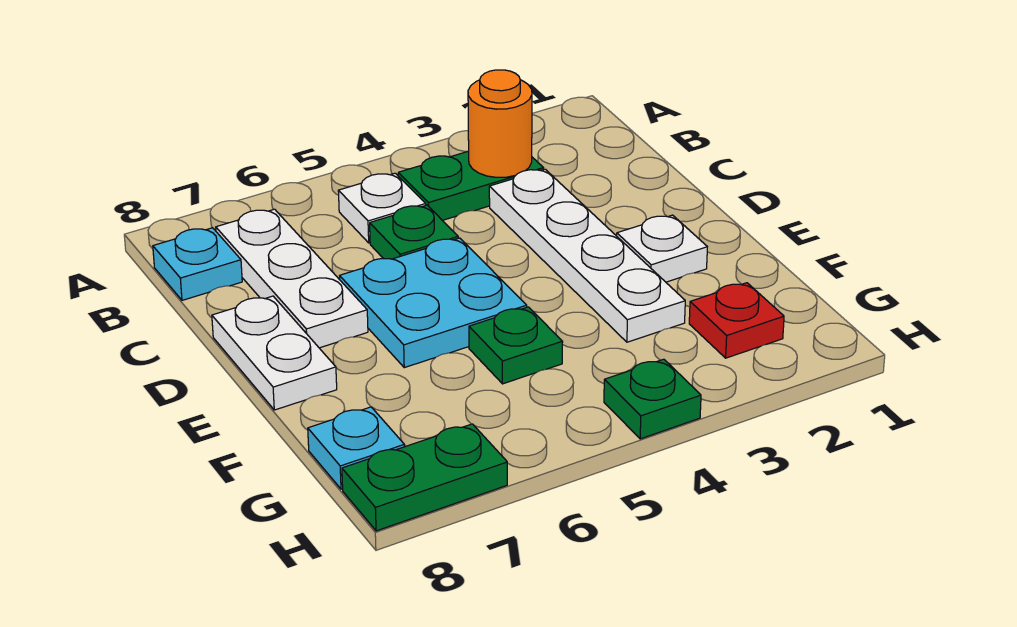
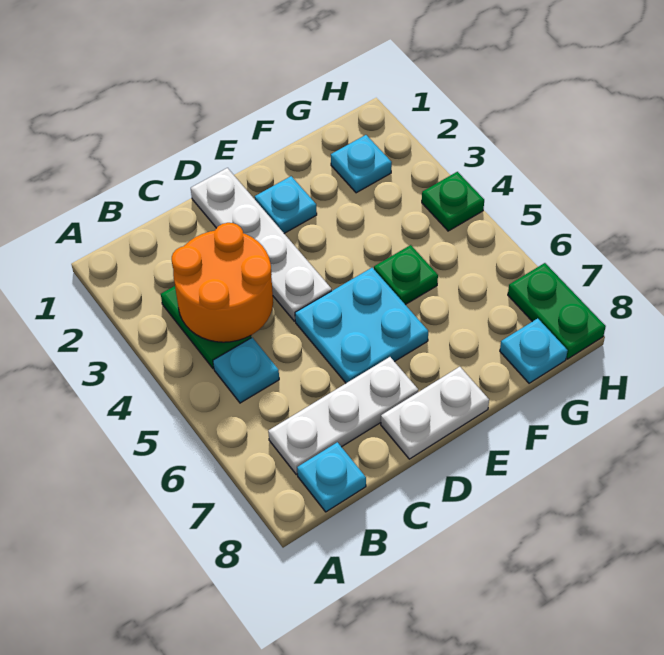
orange 1x1 round brick [468,70,532,177] -> orange 2x2 round brick [172,223,273,342]
white 1x1 plate [338,173,426,243] -> cyan 1x1 plate [213,338,279,403]
white 1x4 plate [489,169,685,342] -> white 1x4 plate turned to [191,168,332,321]
green 1x1 plate [370,205,458,259] -> none
white 1x1 plate [617,215,707,282] -> cyan 1x1 plate [255,176,317,233]
red 1x1 plate [689,283,784,358] -> cyan 1x1 plate [331,135,392,193]

